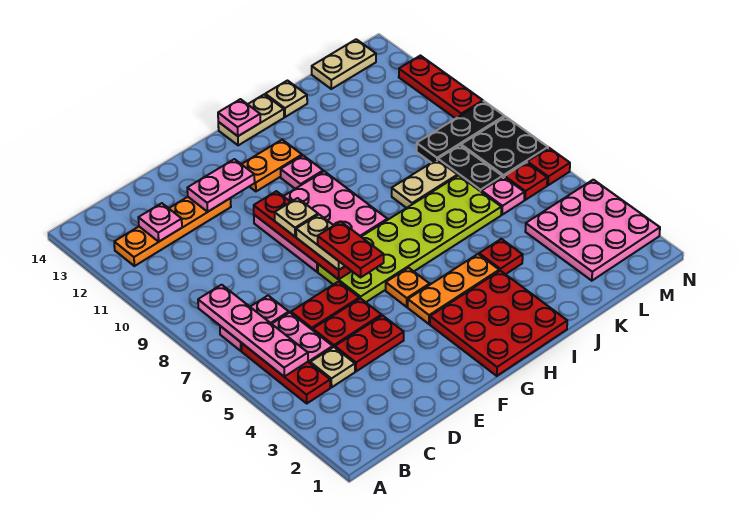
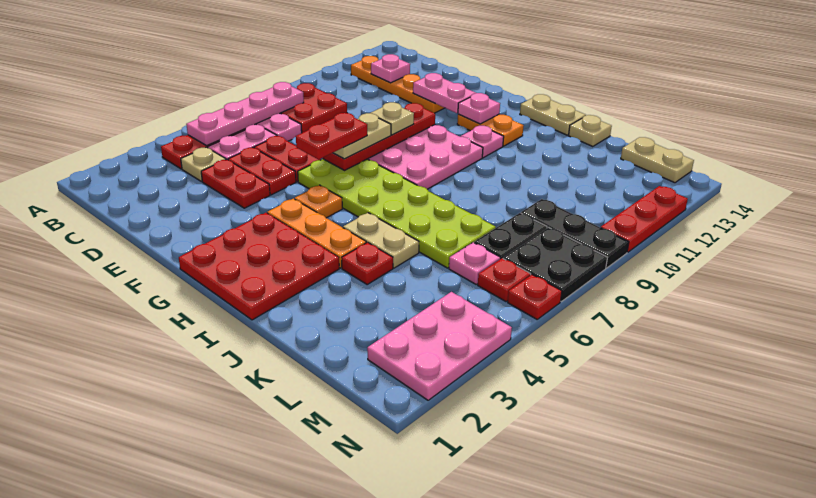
none -> red 2x2 plate [281,83,347,133]
pink 1x1 plate [218,99,260,136] -> pink 1x1 plate moved to [458,93,500,124]
tan 1x2 plate [392,160,458,208] -> tan 1x2 plate moved to [343,213,419,268]
pink 3x3 plate [525,180,660,281] -> pink 2x3 plate [367,292,512,400]

